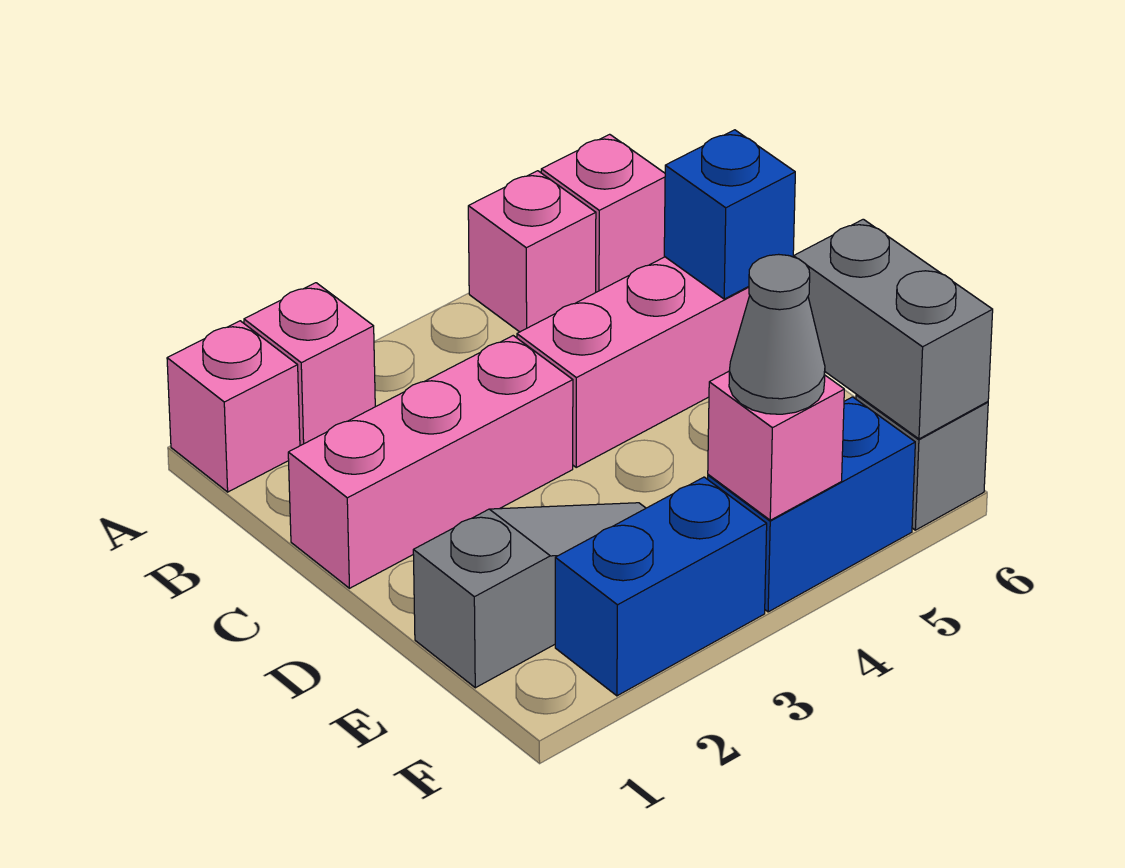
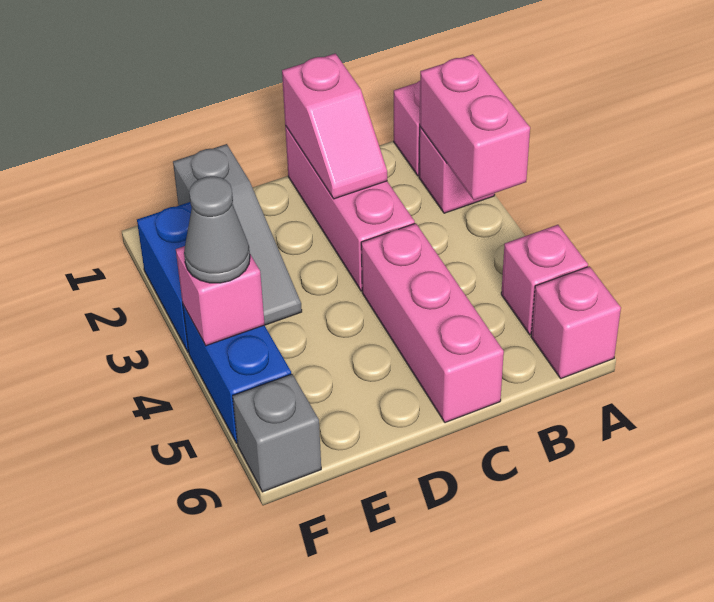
none -> pink 1x2 brick [420,54,530,200]
none -> pink 1x2 slope [282,53,387,199]
blue 1x1 brick [664,130,795,299] -> none
grey 1x2 brick [793,219,993,439] -> none

